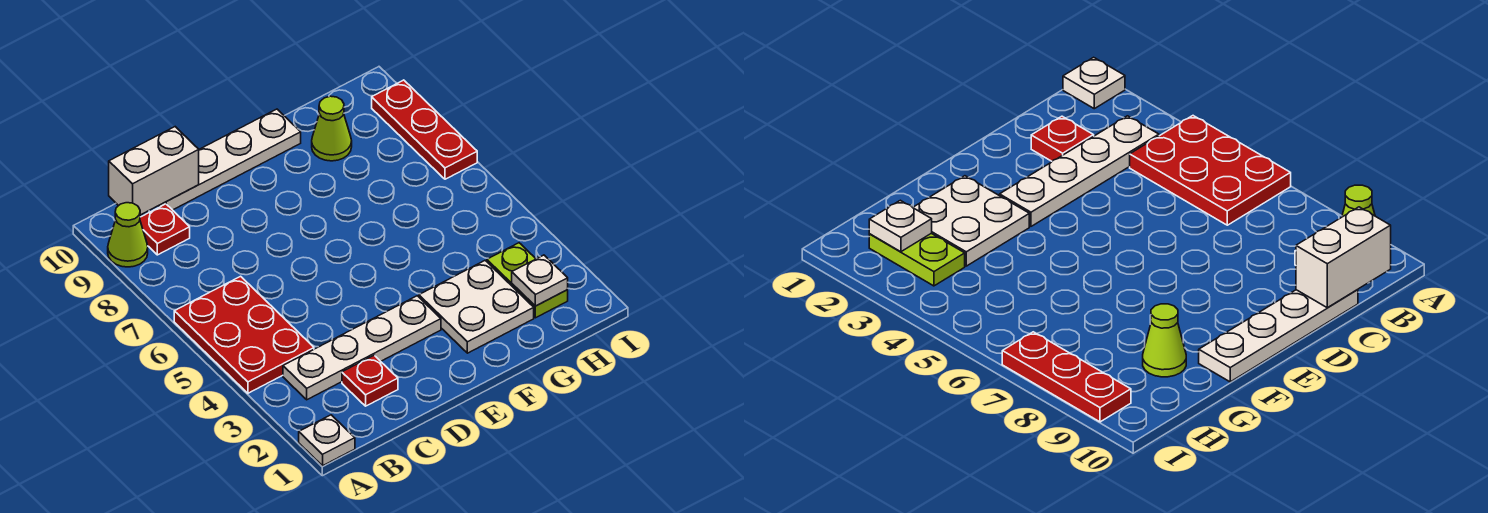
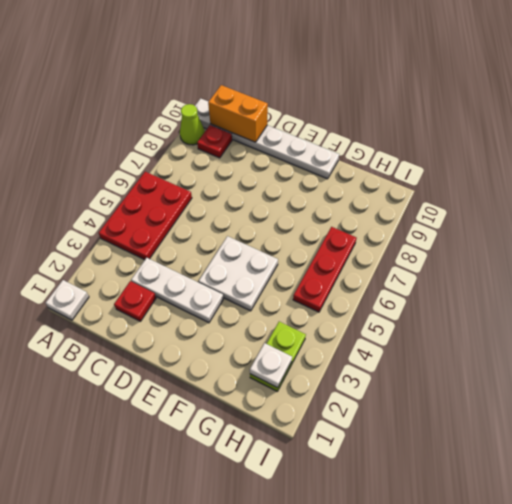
white 1x4 plate [283,296,441,400] -> white 1x3 plate [131,258,223,323]
white 1x2 brick [109,127,199,215] -> orange 1x2 brick [208,85,268,142]
white 1x4 plate [159,109,301,210] -> white 1x6 plate [195,98,339,179]
white 2x2 plate [419,261,534,353] -> white 2x2 plate moved to [199,236,278,311]
lime 1x1 cone [312,96,352,161] -> none
red 1x3 plate [372,80,477,179] -> red 1x3 plate moved to [293,227,356,312]

